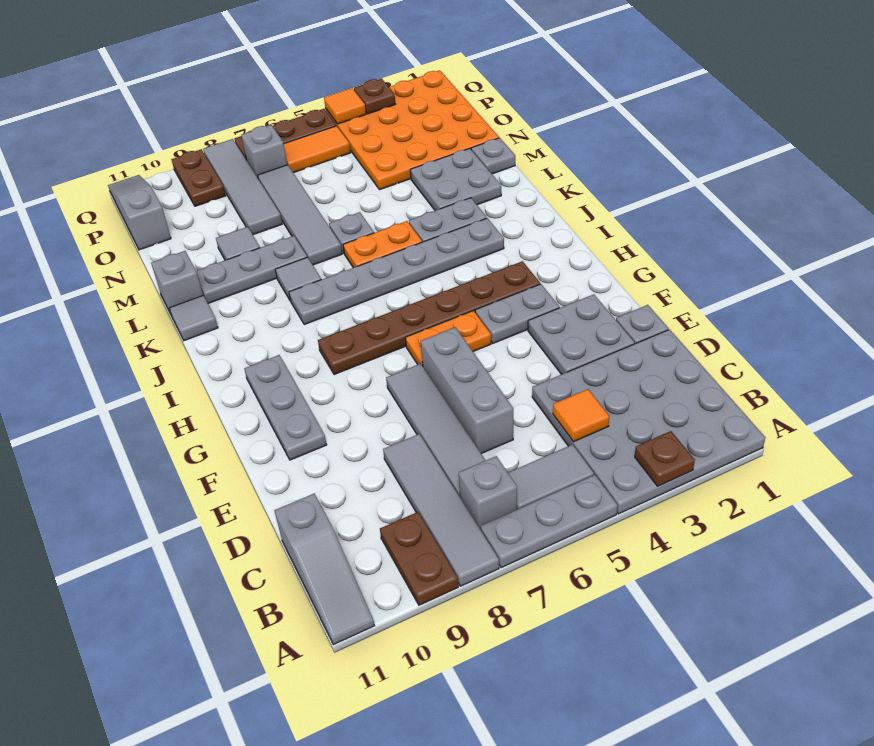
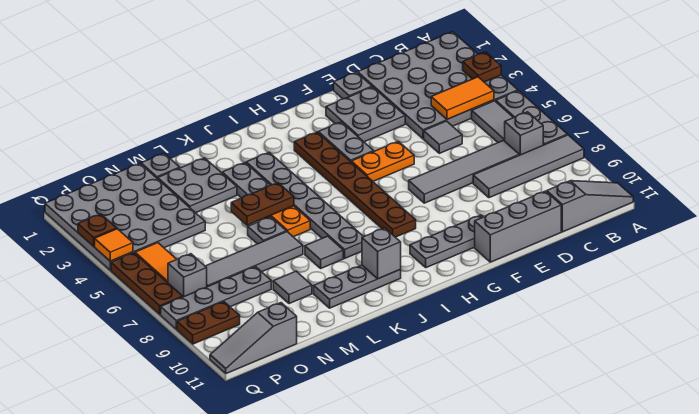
brown 1x2 plate [380,512,458,605] -> brown 1x2 plate moved to [231,183,294,225]
orange 1x1 tile [553,389,609,442] -> orange 1x2 tile [431,77,494,119]
grey 1x3 brick [421,327,513,454] -> grey 1x3 brick moved to [475,191,561,262]
orange 1x2 plate [405,311,491,366] -> orange 1x2 plate turned to [352,141,414,181]
grey 1x1 tile [169,296,218,341] -> grey 1x1 tile moved to [424,121,462,153]
grey 1x3 plate [196,236,307,303] -> grey 1x3 plate turned to [314,265,401,308]
grey 1x1 brick [151,251,203,314] -> grey 1x1 brick moved to [362,228,401,279]
orange 4x4 plate [326,70,499,190] -> grey 4x4 plate [45,163,205,270]
grey 1x4 tile [203,139,282,235] -> grey 1x4 plate [161,267,271,329]

